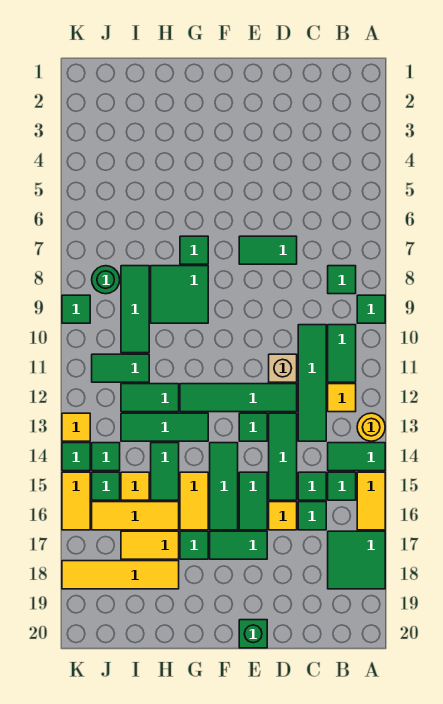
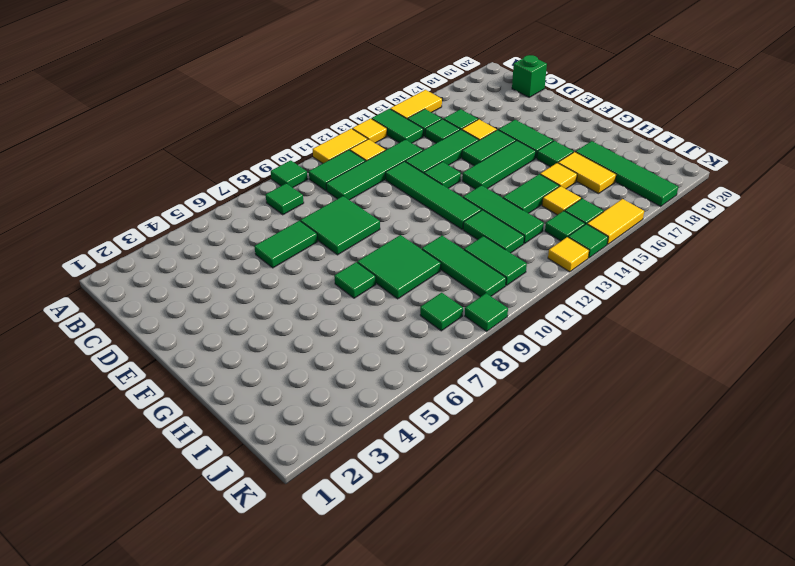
yellow 1x1 round brick [357,413,385,441] -> yellow 1x1 tile [352,119,387,143]
green 2x2 tile [328,531,385,589] -> green 2x2 tile moved to [301,196,380,255]
green 1x2 tile [239,236,297,264] -> green 1x2 tile turned to [254,221,318,268]
tan 1x1 brick [269,354,297,382] -> none
green 1x1 brick [239,620,267,648] -> green 1x1 brick moved to [512,55,547,97]
yellow 1x2 tile [180,472,208,530] -> yellow 1x2 tile moved to [313,129,368,164]
yellow 1x3 tile [92,502,179,530] -> yellow 1x1 tile [540,163,577,189]
yellow 1x4 tile [62,561,179,589] -> green 1x4 tile [576,141,678,206]
green 1x3 tile [121,266,149,353] -> green 1x3 tile turned to [422,236,506,297]
green 1x1 round brick [92,266,120,294] -> green 1x1 tile [420,293,463,331]

